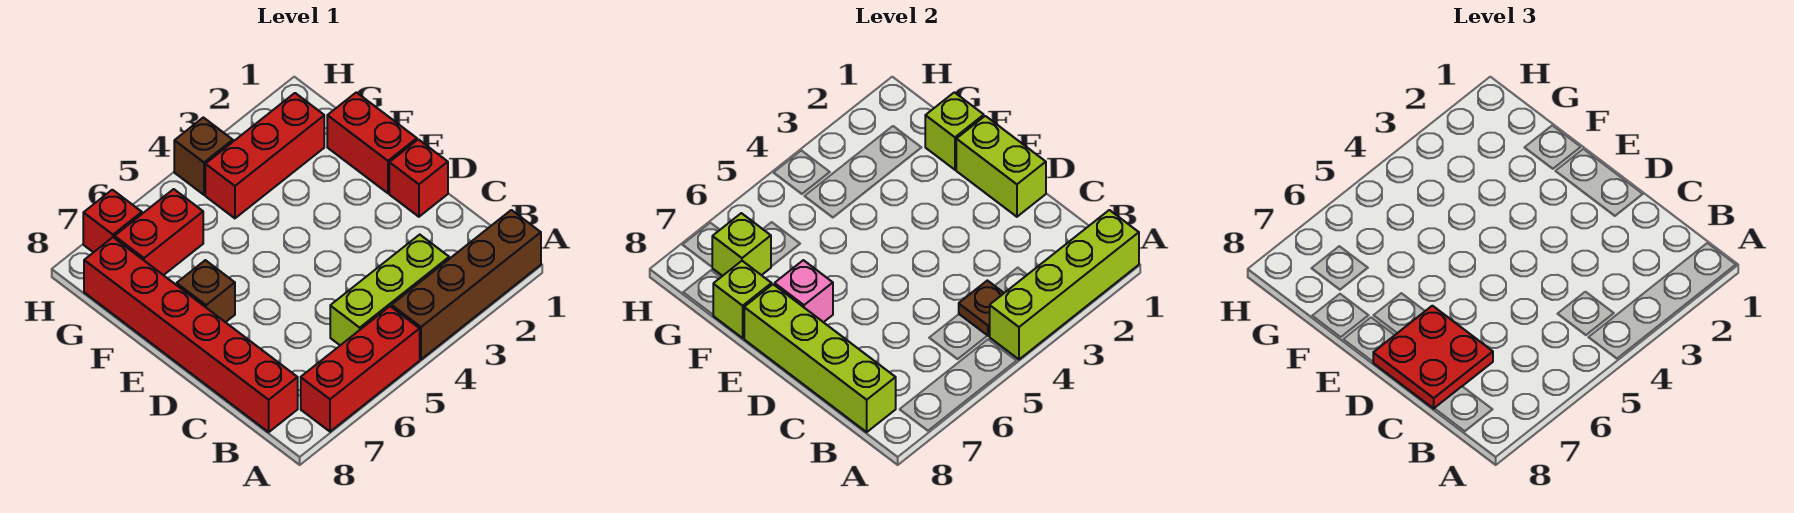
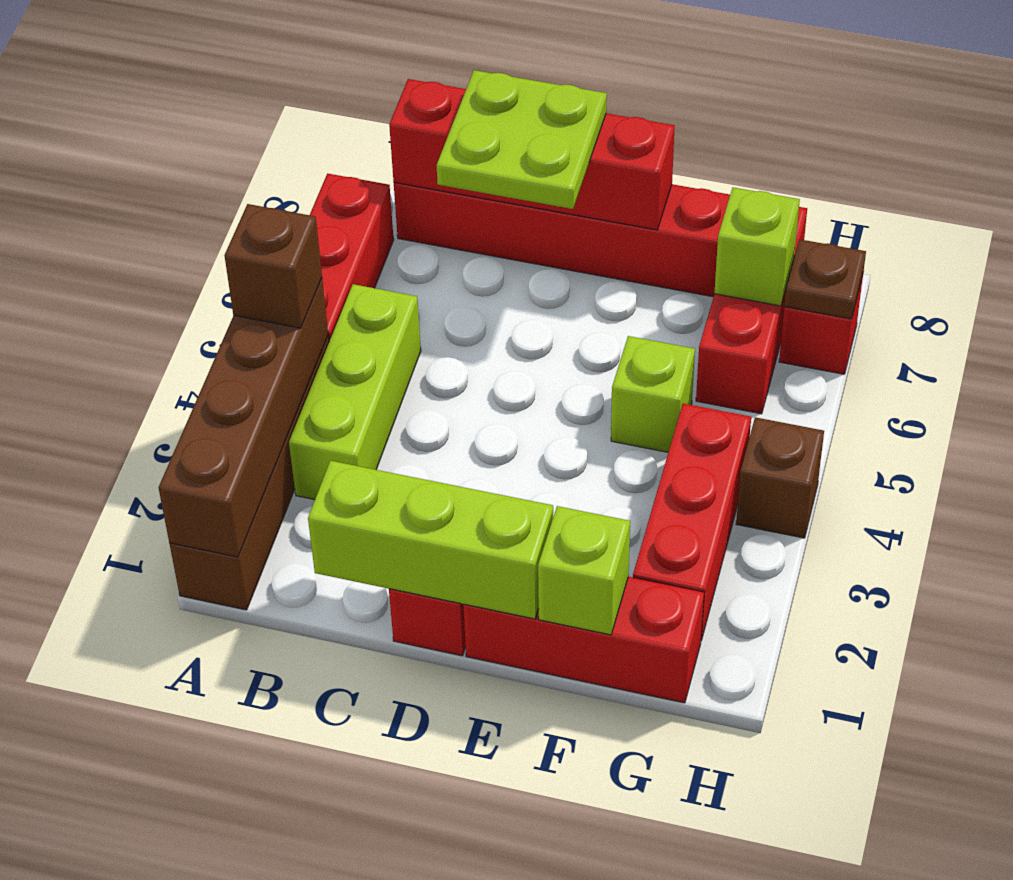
lime 1x4 brick [990,210,1139,359] -> brown 1x4 brick [159,279,328,557]
brown 1x1 plate [959,281,1004,336] -> brown 1x1 plate moved to [784,239,866,319]
lime 1x4 brick [744,284,896,432] -> red 1x4 brick [389,79,675,230]
red 2x2 plate [1373,306,1493,409] -> lime 2x2 plate [437,70,607,209]
lime 1x2 brick [956,116,1046,217] -> lime 1x3 brick [308,461,553,619]
red 1x2 brick [327,92,417,193] -> red 1x3 brick [463,577,704,703]
brown 1x1 brick [177,260,235,322] -> brown 1x1 brick moved to [225,204,322,328]
pink 1x1 brick [775,260,833,322] -> none
lime 1x1 brick [713,261,772,338] -> lime 1x1 brick moved to [611,336,695,452]

